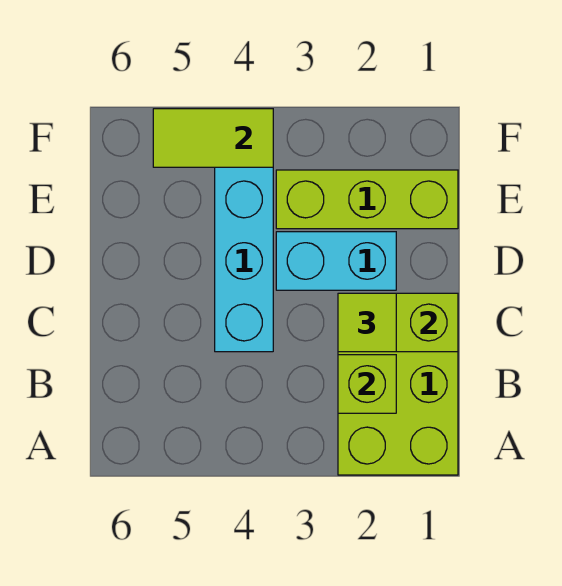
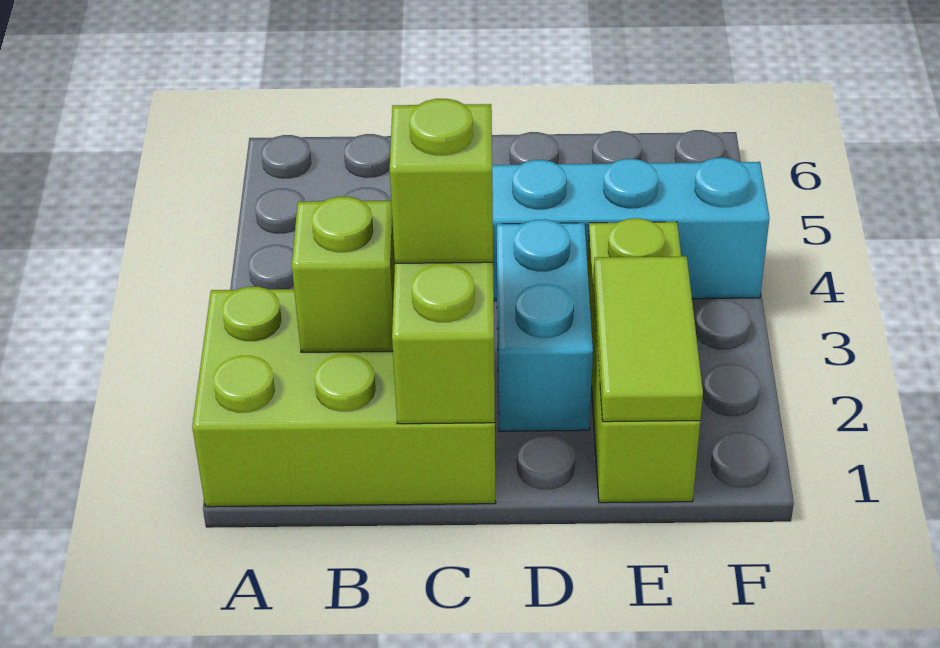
lime 1x1 tile [338,293,396,352] -> lime 1x1 brick [390,99,493,263]
lime 1x2 tile [153,109,273,167] -> lime 1x2 tile moved to [593,256,703,422]

